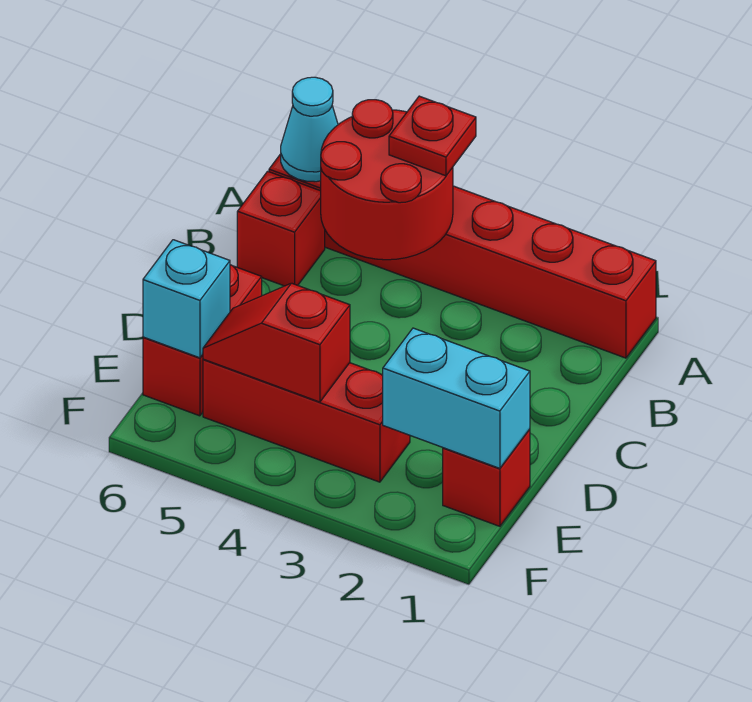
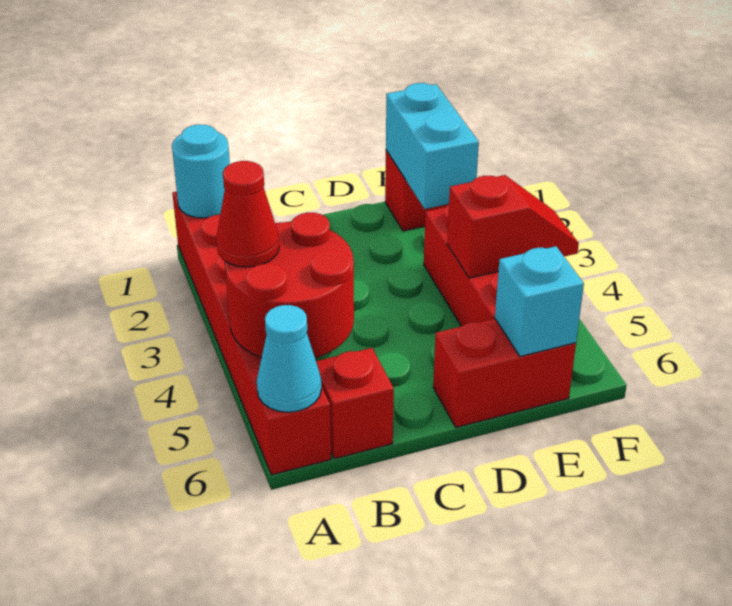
none -> cyan 1x1 round brick [172,124,230,218]
red 1x1 plate [389,96,476,176] -> red 1x1 cone [216,161,279,267]
red 1x2 slope [203,283,350,402] -> red 1x2 slope turned to [447,175,579,278]

